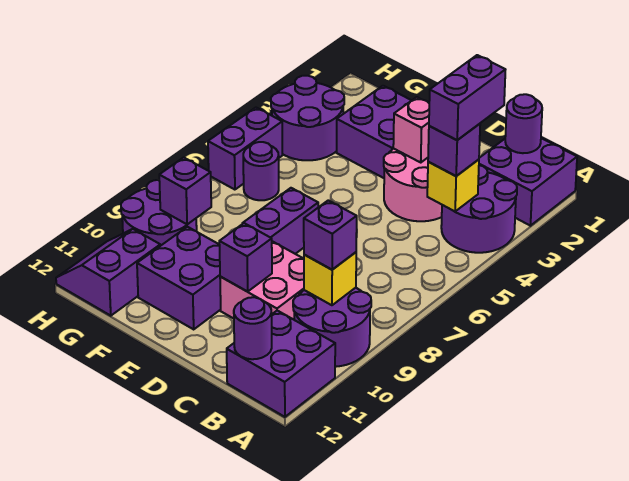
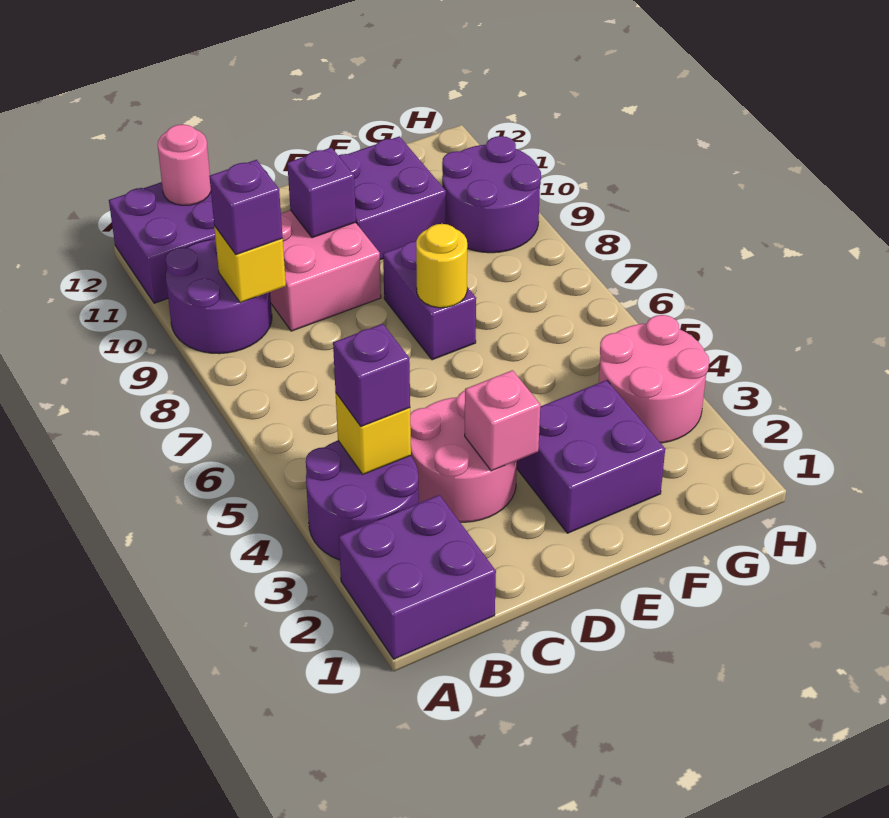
purple 1x1 round brick [505,94,542,153] -> none
purple 1x2 brick [429,55,505,140] -> none
purple 1x1 round brick [234,297,272,359] -> pink 1x1 round brick [158,124,211,205]
none -> yellow 1x1 round brick [416,224,467,308]
purple 2x2 round brick [271,76,344,160] -> pink 2x2 round brick [599,315,709,443]
purple 1x1 round brick [243,142,279,200] -> none
purple 1x1 brick [159,157,211,224] -> none
purple 2x2 slope [56,229,160,316] -> none
purple 1x2 brick [208,108,282,190] -> none

